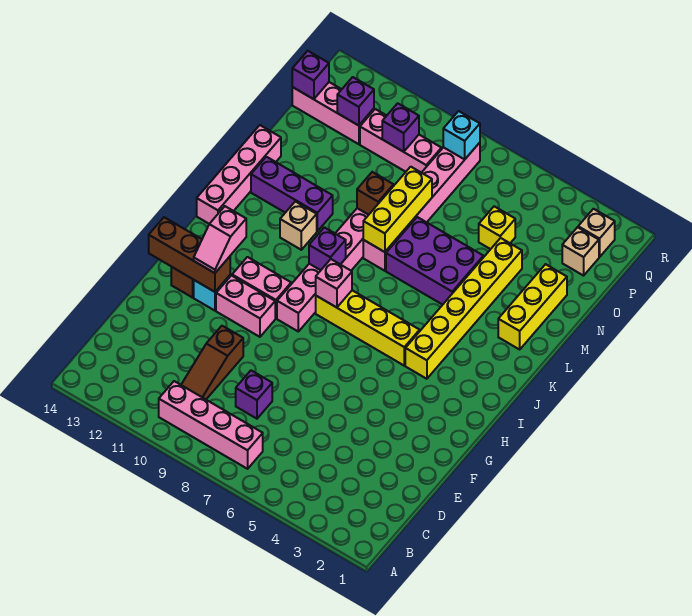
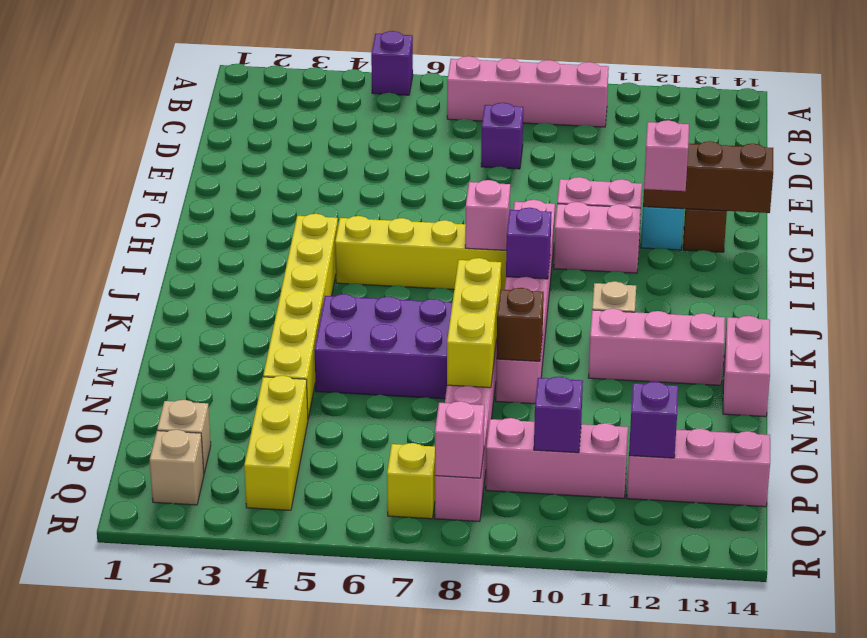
brown 1x3 slope [181,326,243,399] -> none
pink 1x4 brick [197,125,281,224] -> pink 1x2 brick [723,316,770,417]
yellow 1x3 brick [498,264,567,349] -> yellow 1x3 brick moved to [244,376,308,510]
purple 1x3 brick [251,157,333,231] -> pink 1x3 brick [588,308,725,385]
yellow 1x1 brick [479,206,515,249] -> yellow 1x1 brick moved to [387,443,435,519]
purple 1x1 brick [292,51,329,99] -> purple 1x1 brick moved to [371,31,413,95]
cyan 1x1 brick [443,111,480,160] -> pink 1x1 brick [435,401,484,478]

